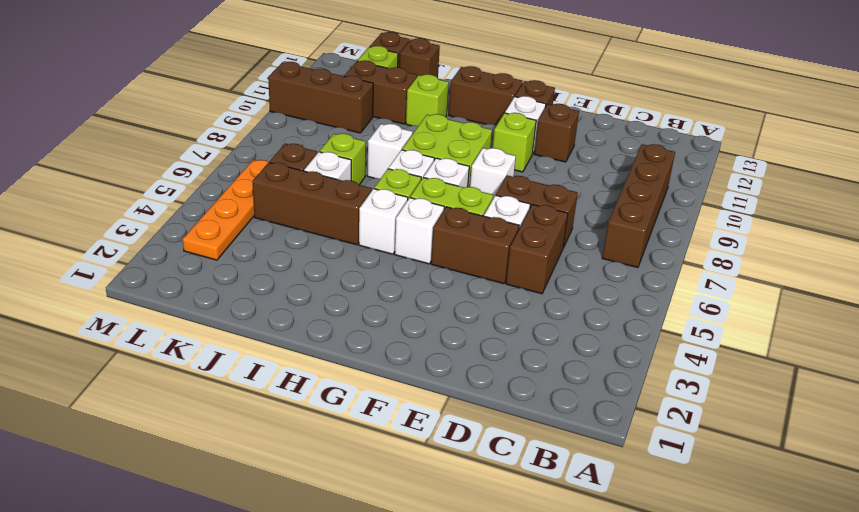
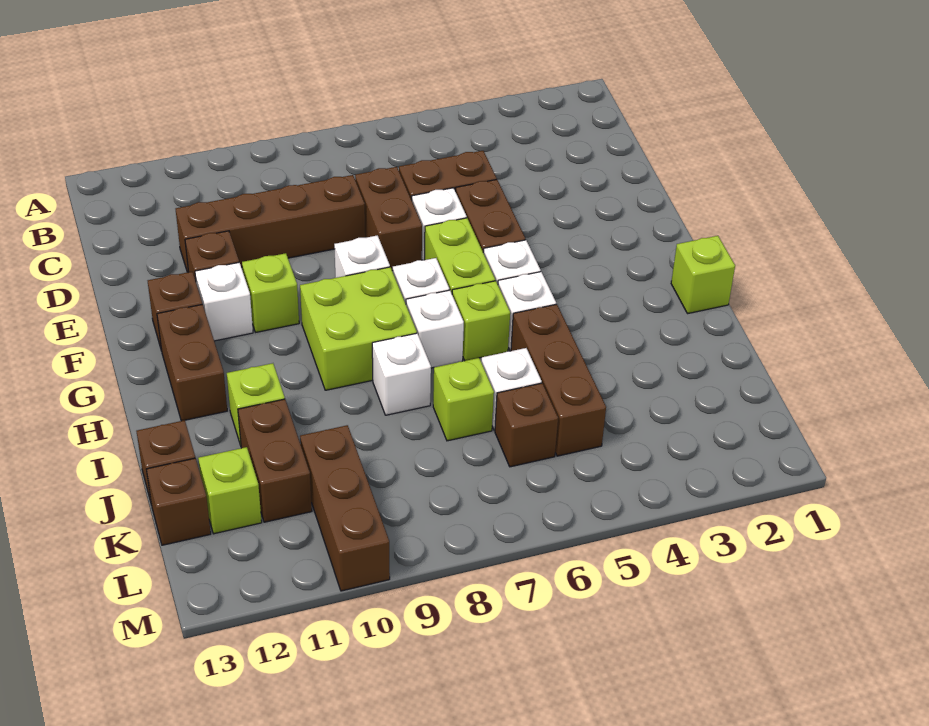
brown 1x4 brick [602,144,675,268] -> brown 1x4 brick moved to [176,175,365,272]
none -> lime 1x1 brick [671,236,735,314]
orange 1x4 plate [183,160,269,260] -> none

